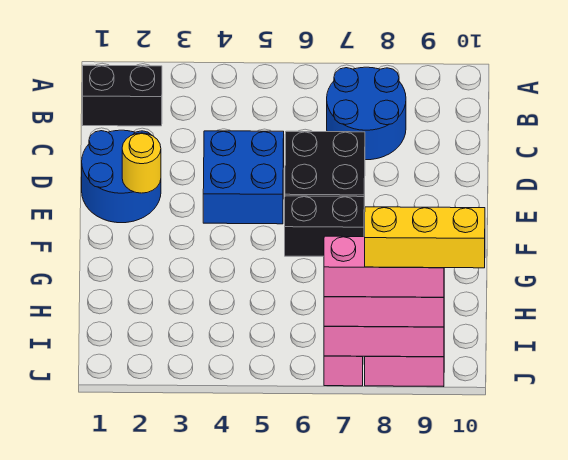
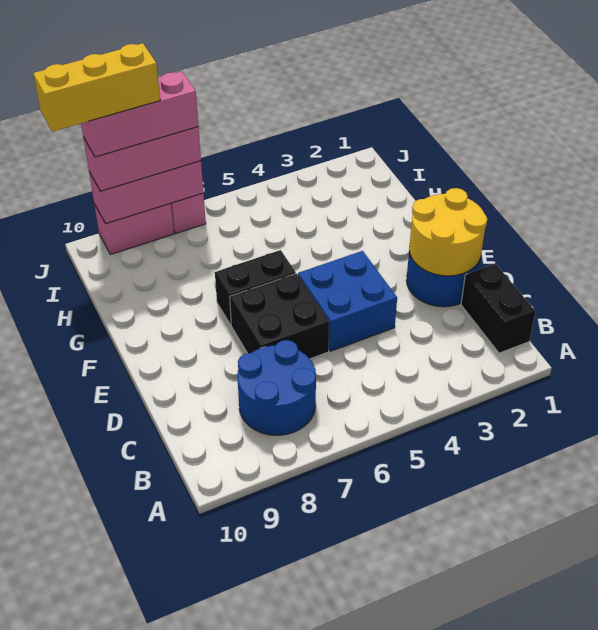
black 1x2 brick [82,65,162,126] -> black 1x2 brick turned to [461,264,536,353]
yellow 1x1 round brick [122,133,161,193] -> yellow 2x2 round brick [409,188,487,276]

